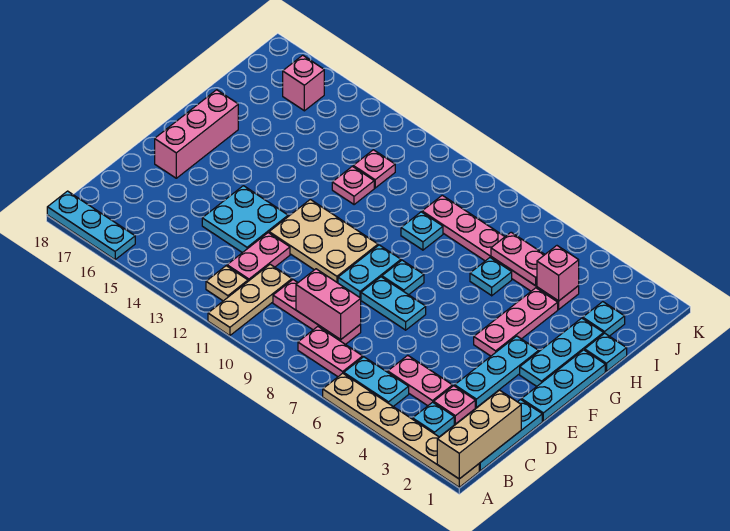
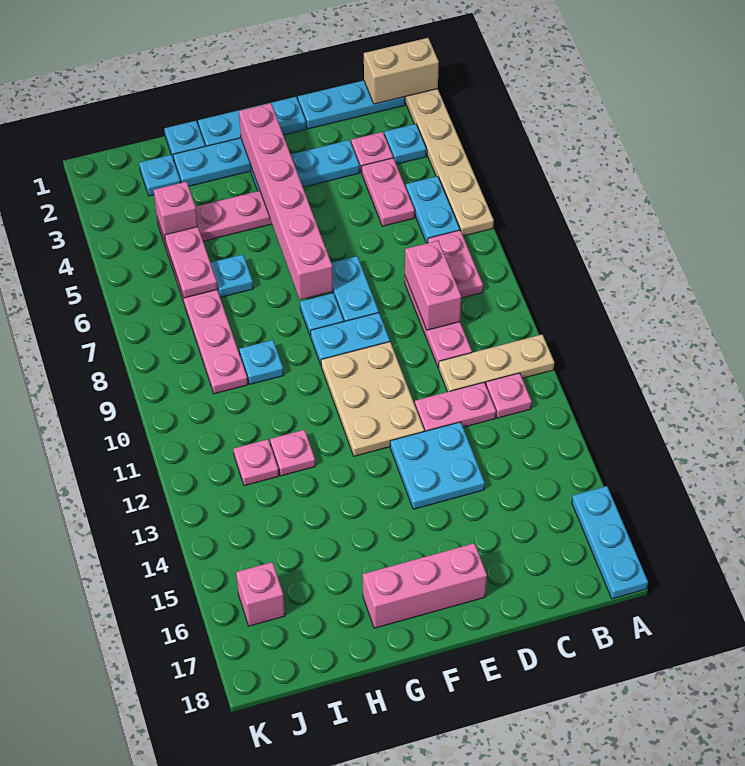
tan 1x3 brick [437,390,521,479] -> tan 1x2 brick [364,38,439,104]
tan 1x1 plate [206,266,248,301] -> pink 1x1 plate [486,373,532,418]
none -> pink 1x6 brick [239,103,333,300]

